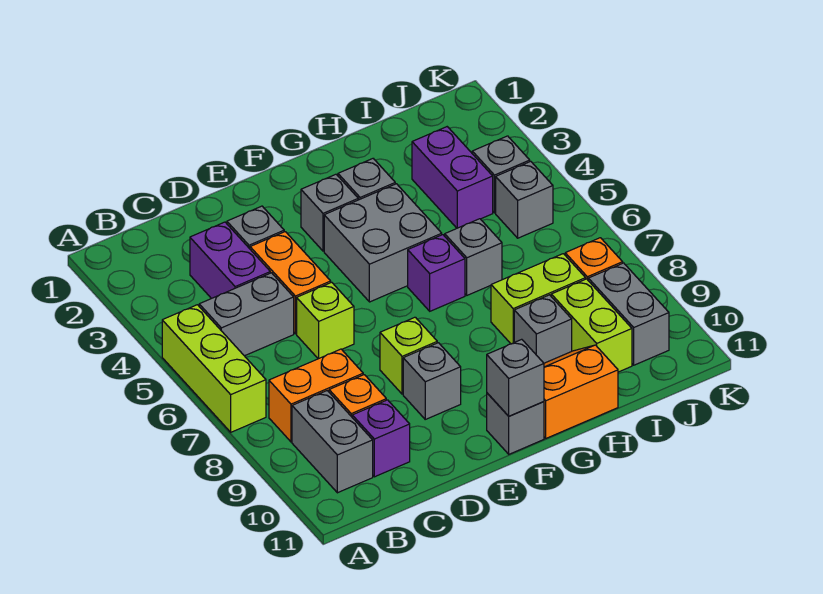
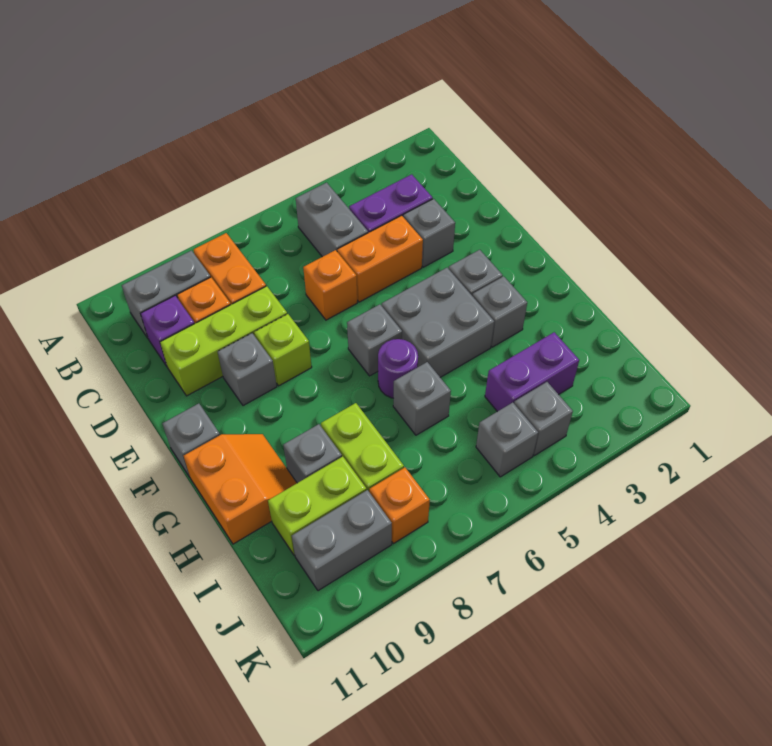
lime 1x3 brick [162,305,266,432] -> lime 1x3 brick moved to [160,286,287,396]
lime 1x1 brick [297,282,354,359] -> orange 1x1 brick [303,250,357,320]
grey 1x1 brick [487,339,544,416] -> grey 1x1 brick moved to [347,304,402,376]
purple 1x1 brick [408,235,465,311] -> purple 1x1 round brick [378,339,418,398]

